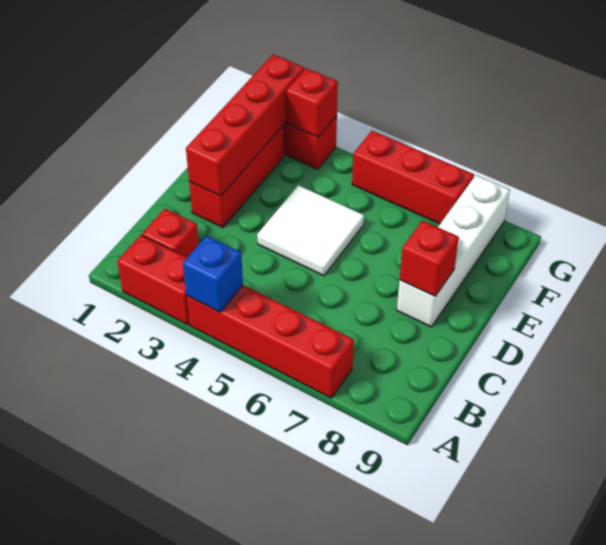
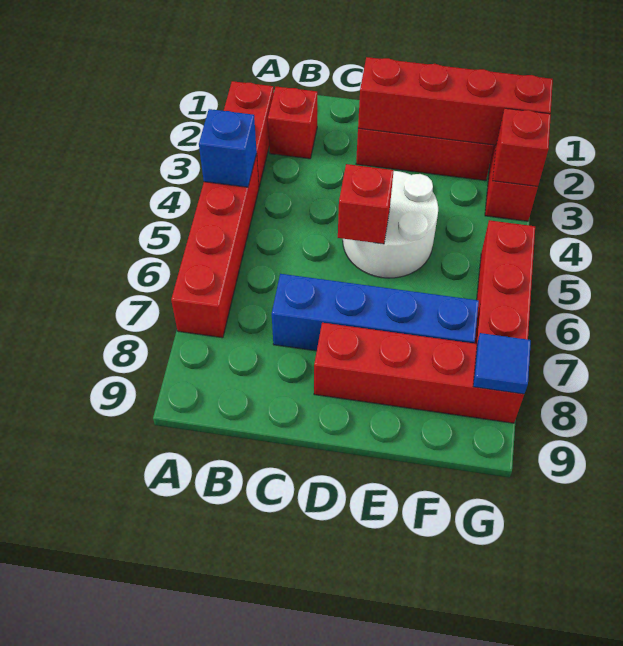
none -> blue 1x4 brick [272,274,479,351]
white 2x2 tile [257,185,364,276] -> white 2x2 round brick [343,171,438,278]
white 1x4 brick [397,175,510,327] -> red 1x4 brick [314,323,524,423]
red 1x1 brick [400,221,459,296] -> red 1x1 brick moved to [338,164,394,244]
none -> blue 1x1 tile [473,333,531,394]

